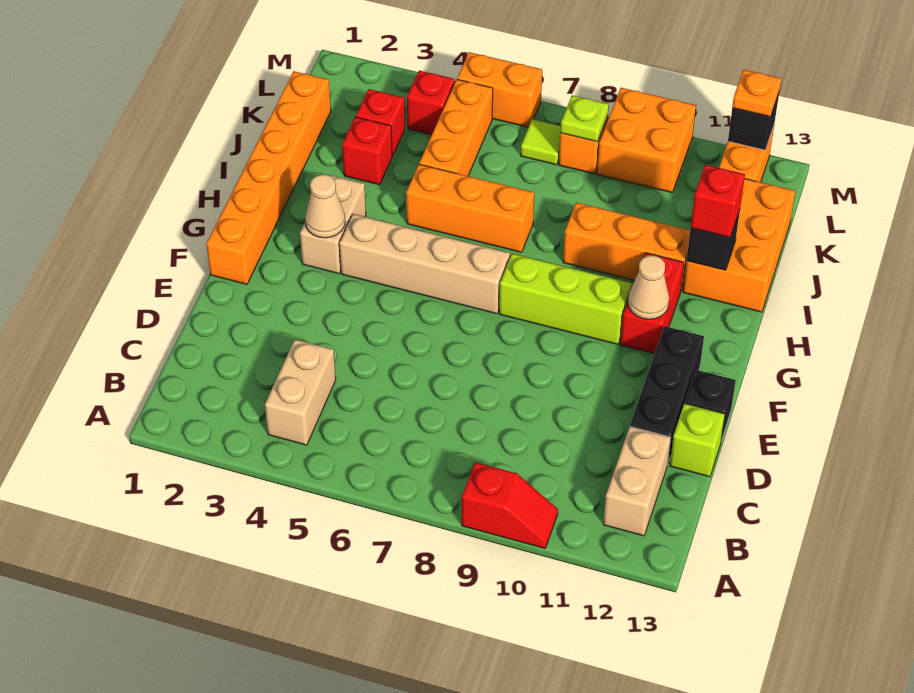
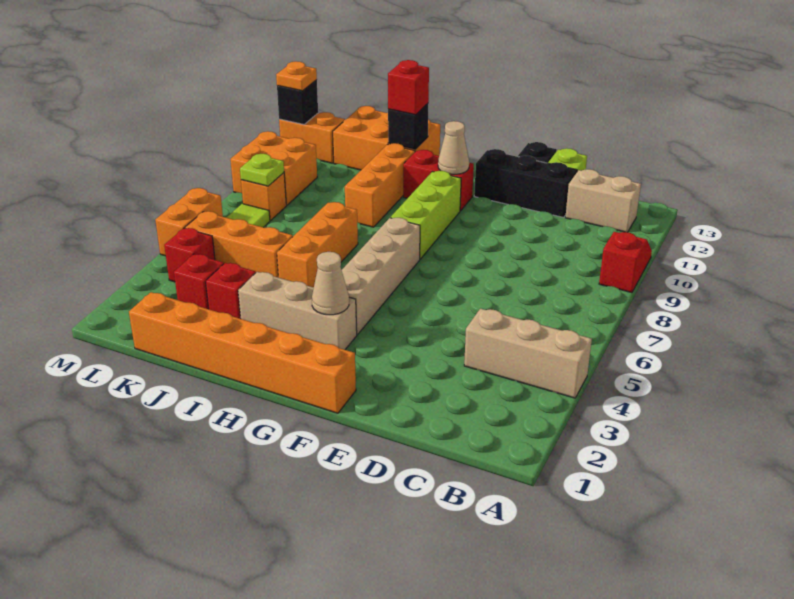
tan 1x2 brick [265,339,336,445] -> tan 1x3 brick [464,309,592,398]
tan 1x2 brick [300,175,366,274] -> tan 1x3 brick [238,272,357,350]

